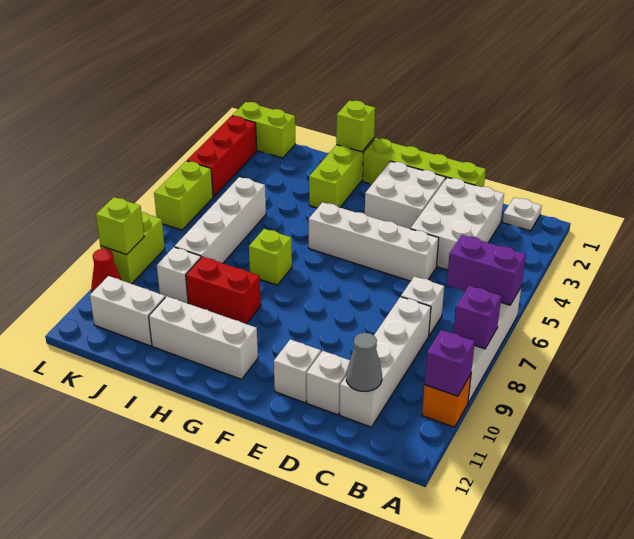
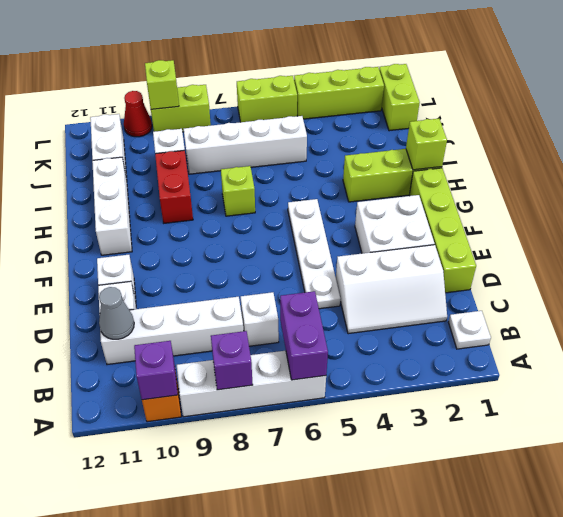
white 2x3 brick [411,177,504,270] -> white 2x3 slope [336,245,447,334]
white 1x4 brick [309,202,439,281] -> white 1x4 plate [288,199,340,309]
red 1x3 brick [187,116,257,197] -> lime 1x3 brick [294,67,384,119]

